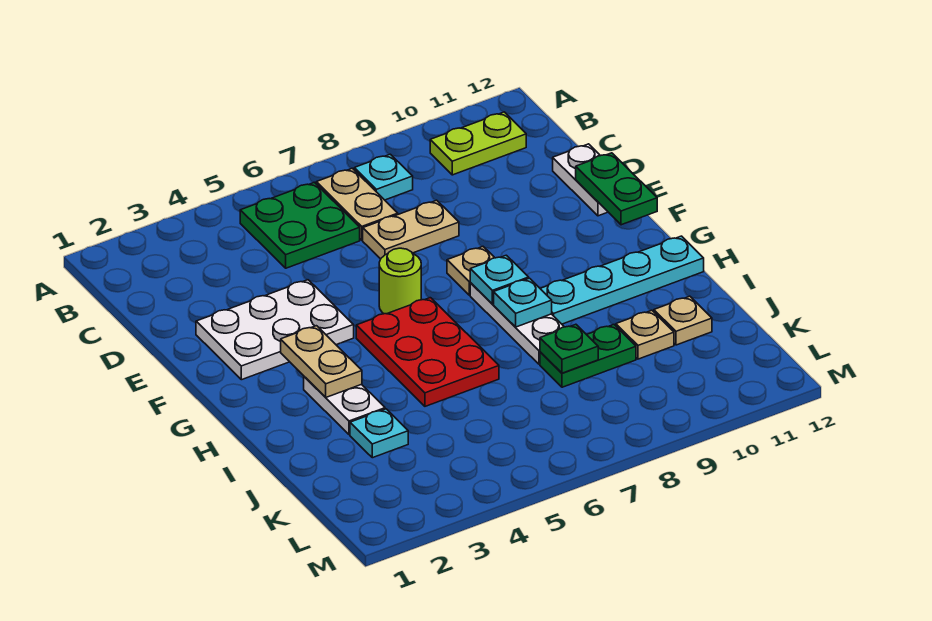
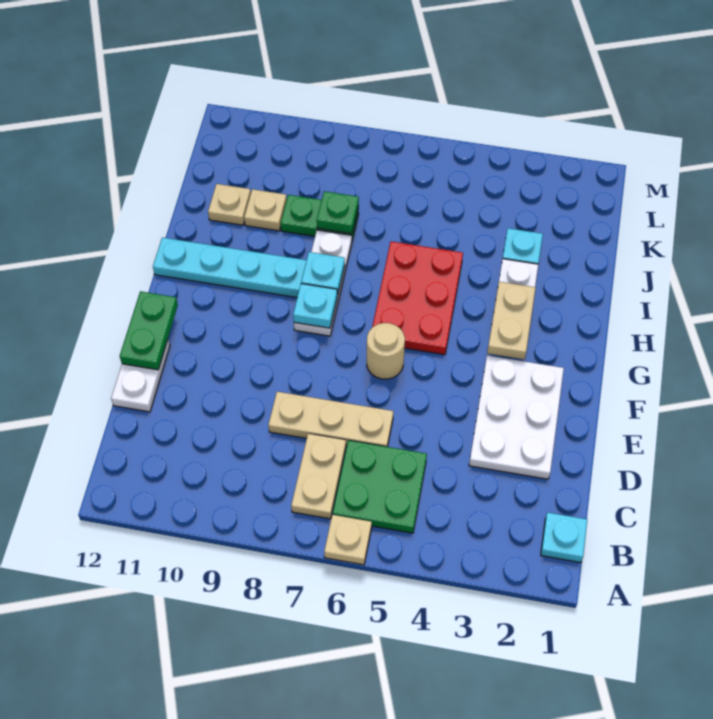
cyan 1x1 plate [354,154,413,200] -> cyan 1x1 plate moved to [541,513,587,563]
lime 1x2 plate [430,112,526,175] -> none
tan 1x2 plate [363,200,459,259] -> tan 1x3 plate [268,392,393,447]
white 2x3 plate [196,280,354,380] -> white 2x3 plate turned to [469,355,564,479]
lime 1x1 round brick [379,248,421,314] -> tan 1x1 round brick [367,323,405,379]
tan 1x1 plate [447,246,495,295] -> tan 1x1 plate moved to [324,515,372,565]

